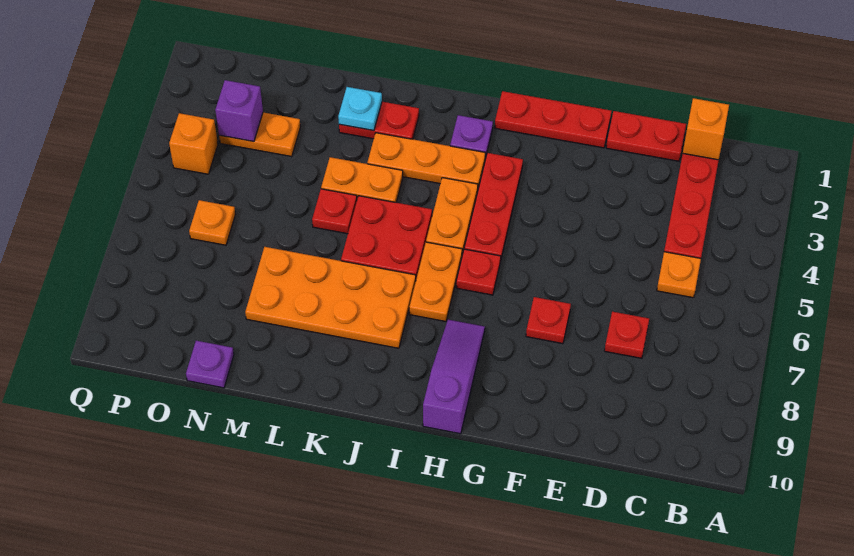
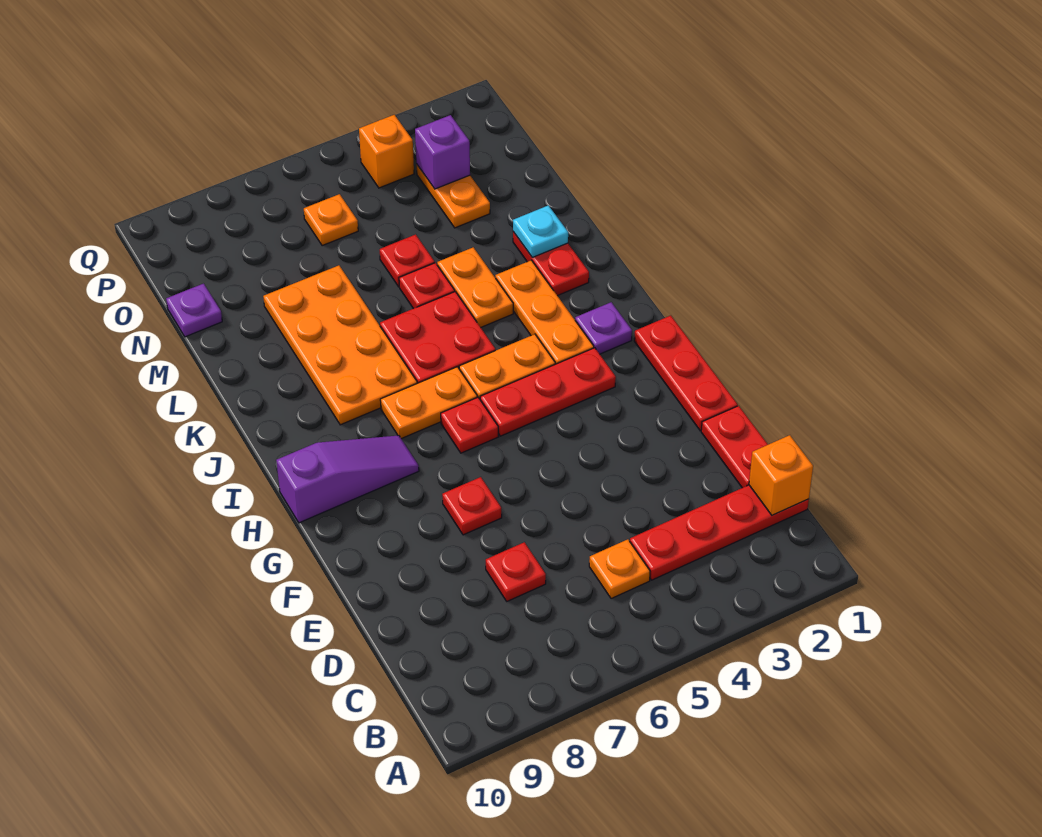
none -> red 1x1 plate [380,234,435,287]

